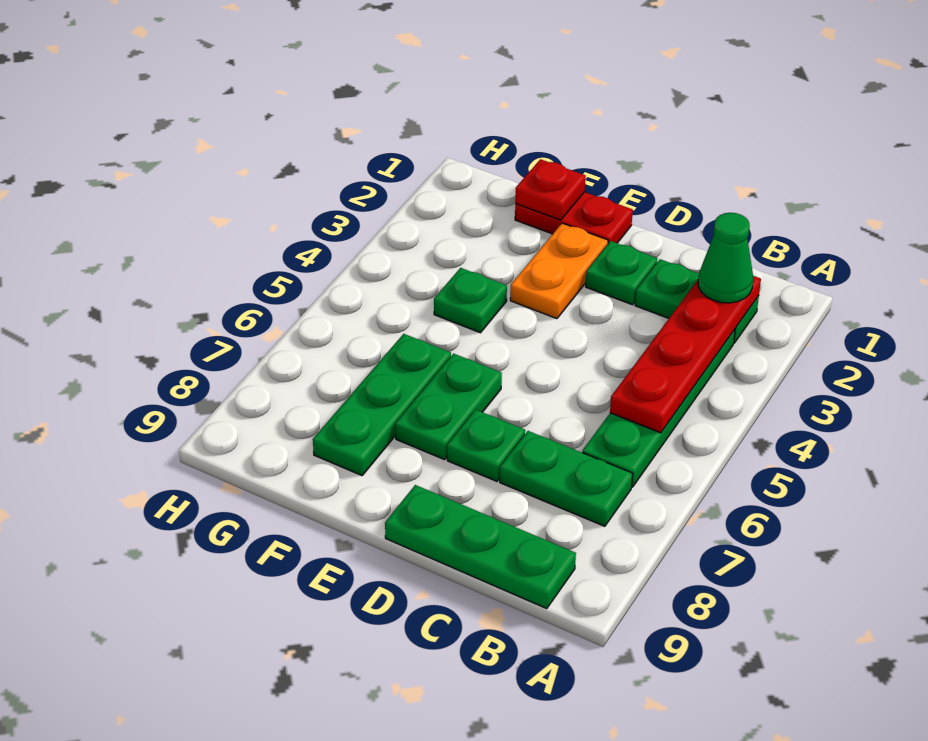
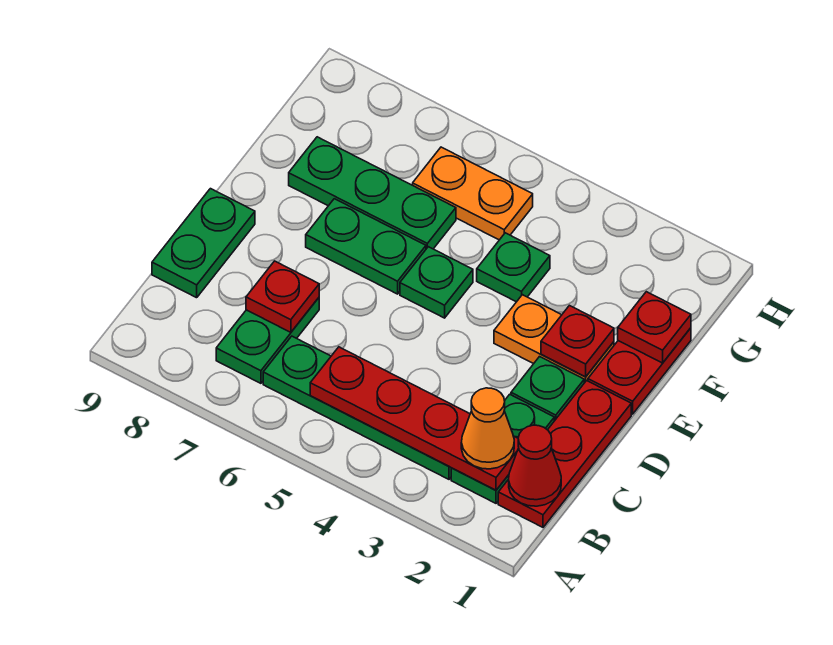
none -> red 1x3 plate [498,381,631,527]
none -> red 1x1 cone [509,425,561,506]
green 1x1 cone [698,213,753,303] -> orange 1x1 cone [461,388,514,469]
green 1x3 plate [385,485,576,609] -> green 1x2 plate [152,189,255,298]
none -> red 1x1 plate [246,261,319,332]
green 1x1 plate [447,410,525,481] -> green 1x1 plate moved to [400,247,473,318]
none -> red 1x1 plate [541,306,614,377]
none -> orange 1x2 plate [413,147,533,240]

